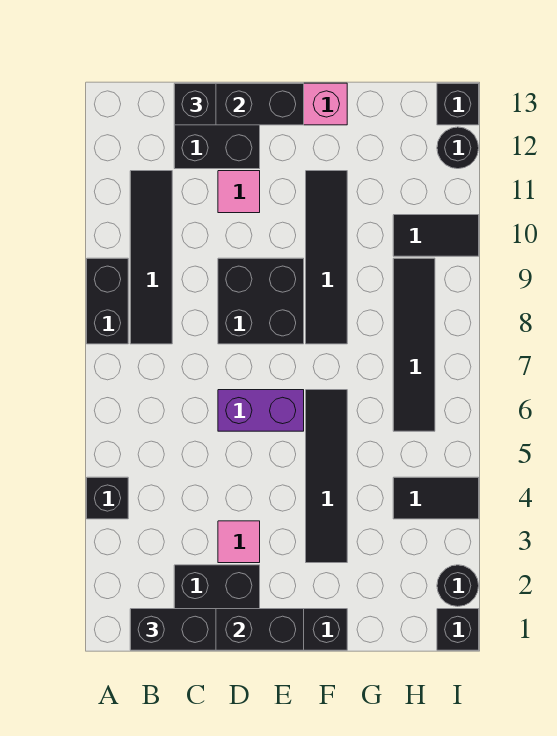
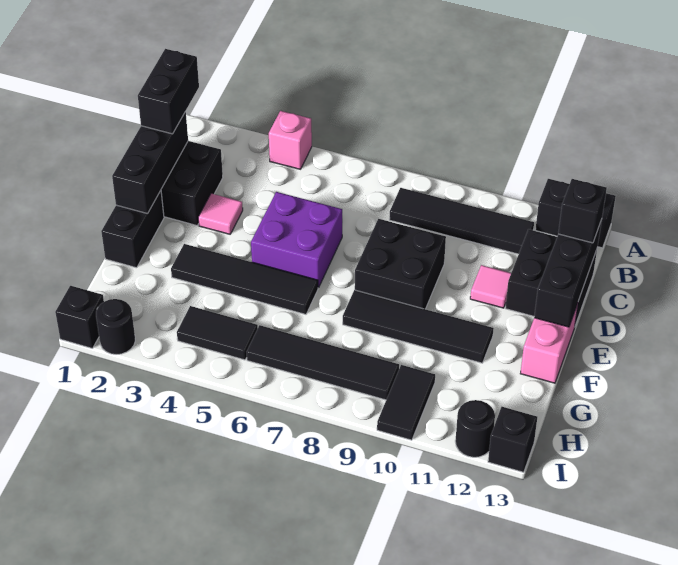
black 1x1 brick [87,477,128,519] -> pink 1x1 brick [269,111,312,169]
black 1x2 brick [87,258,128,344] -> black 1x2 brick moved to [535,179,616,248]
purple 1x2 brick [218,390,304,431] -> purple 2x2 brick [251,192,342,288]
black 1x2 tile [393,477,479,519] -> black 1x2 tile turned to [177,306,258,360]

